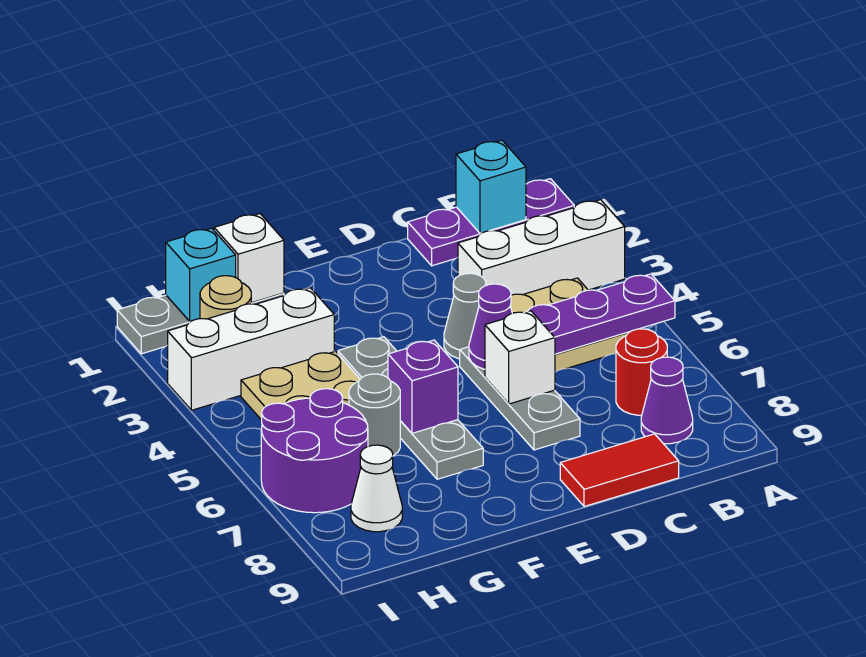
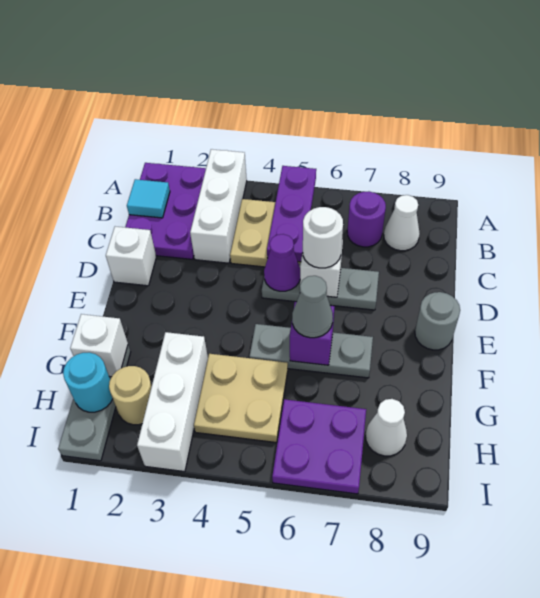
purple 1x3 plate [408,179,574,266] -> purple 2x3 plate [125,163,206,259]
cyan 1x1 brick [456,140,526,233] -> cyan 1x1 tile [127,179,170,218]
red 1x1 round brick [616,329,667,415] -> purple 1x1 round brick [347,191,386,247]
purple 1x1 cone [641,357,693,444] -> white 1x1 cone [384,195,420,251]
red 1x2 tile [560,434,679,507] -> none
none -> white 1x1 brick [106,227,156,286]
grey 1x1 cone [444,273,486,359] -> grey 1x1 cone moved to [292,276,333,338]
none -> white 1x1 round brick [303,207,343,268]
grey 1x4 plate [338,337,483,479] -> grey 1x3 plate [250,324,373,378]
grey 1x1 round brick [349,374,400,456] -> grey 1x1 round brick moved to [415,292,460,350]
cyan 1x1 brick [166,228,236,321] -> cyan 1x1 round brick [63,352,113,412]
purple 2x2 round brick [261,389,368,513] -> purple 2x2 plate [272,399,366,494]

